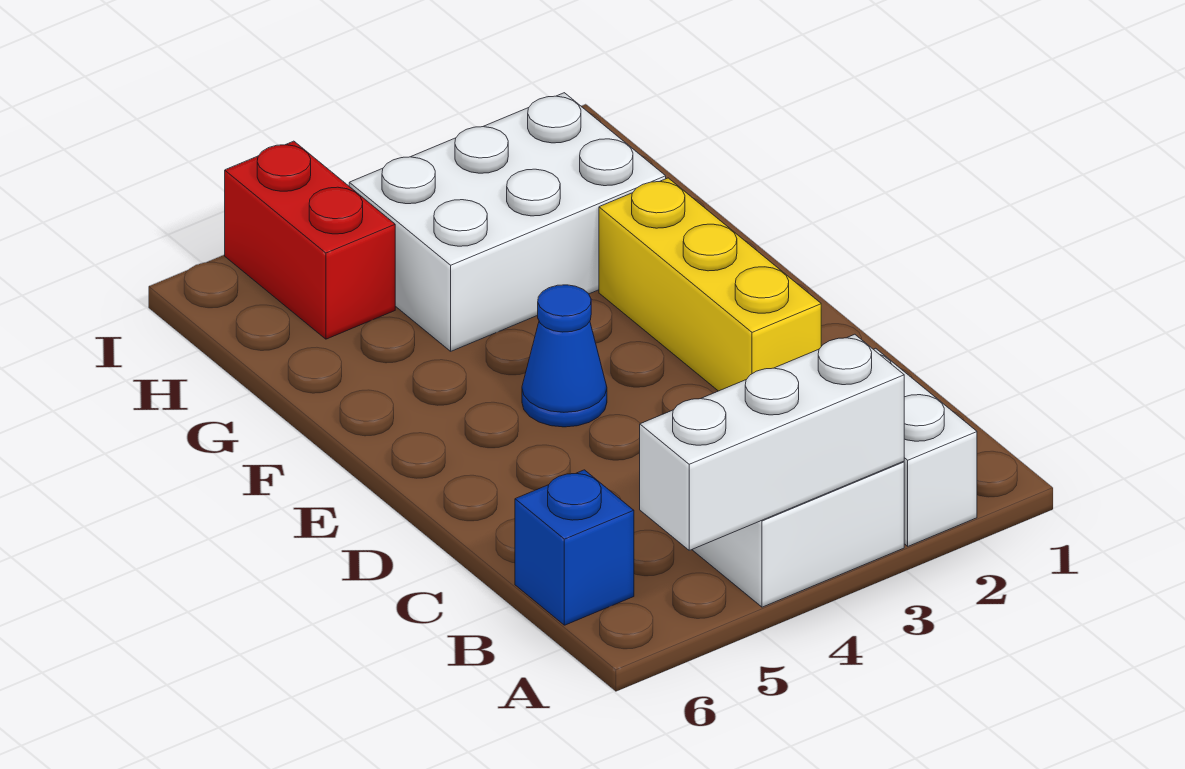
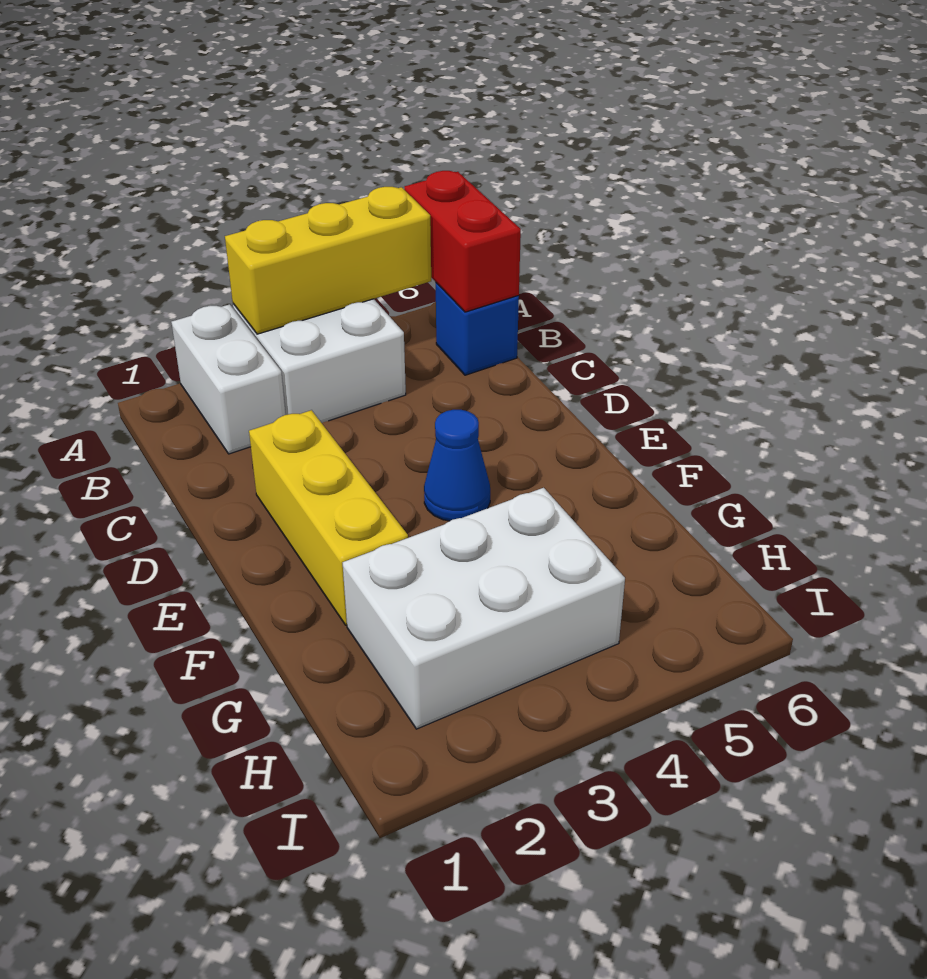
white 1x3 brick [640,334,904,550] -> yellow 1x3 brick [225,187,431,334]
red 1x2 brick [225,141,395,339] -> red 1x2 brick moved to [404,171,521,312]

